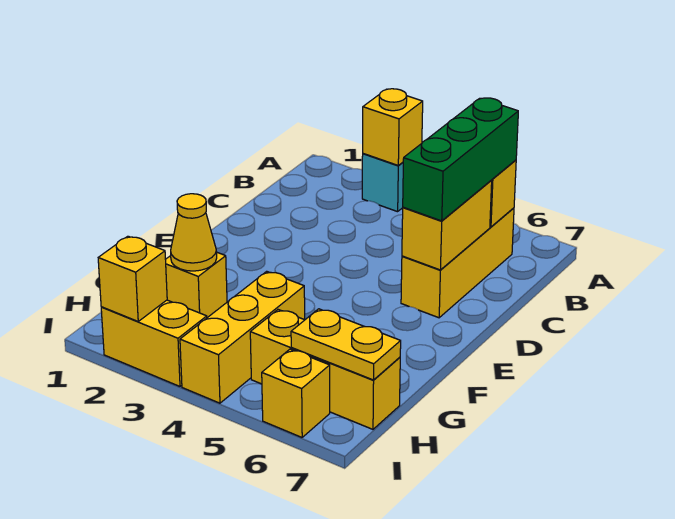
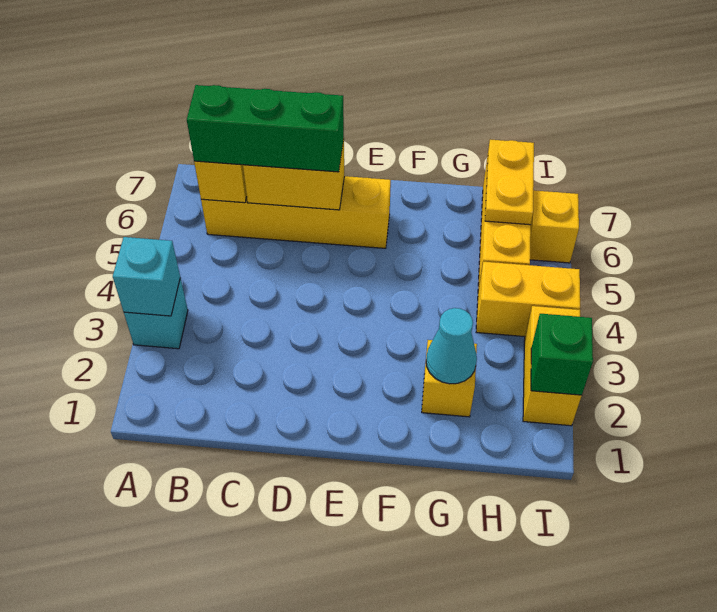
yellow 1x1 brick [363,89,423,166] -> cyan 1x1 brick [113,237,180,316]
yellow 1x3 brick [401,208,514,318] -> yellow 1x4 brick [201,176,391,248]
yellow 1x1 cone [171,194,217,271] -> cyan 1x1 cone [426,308,477,384]
yellow 1x3 brick [180,271,305,403] -> yellow 1x2 brick [476,262,580,337]
yellow 1x1 brick [98,236,167,321] -> green 1x1 brick [531,314,593,395]

